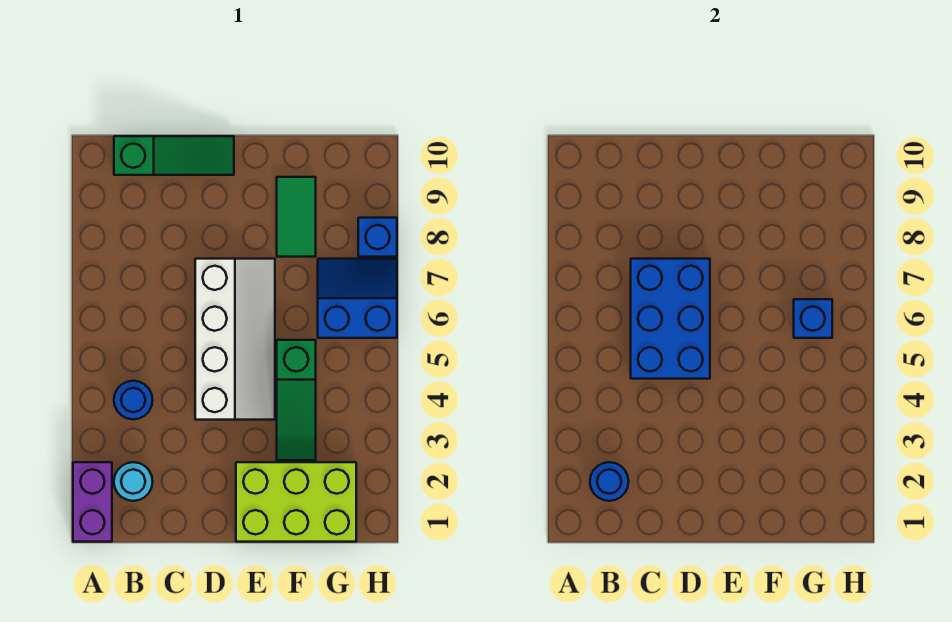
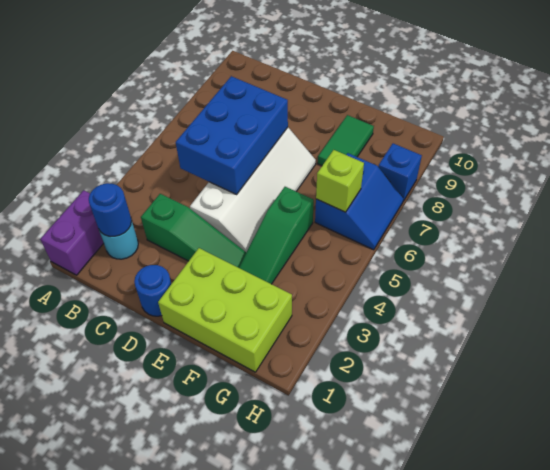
blue 1x1 round brick [114,381,153,419] -> blue 1x1 round brick moved to [134,265,171,316]
green 1x3 slope [114,136,234,175] -> green 1x3 slope moved to [141,194,246,268]
blue 2x2 slope [318,259,397,338] -> blue 2x2 slope turned to [315,153,403,250]
blue 1x1 brick [794,299,832,338] -> lime 1x1 brick [316,150,364,212]

